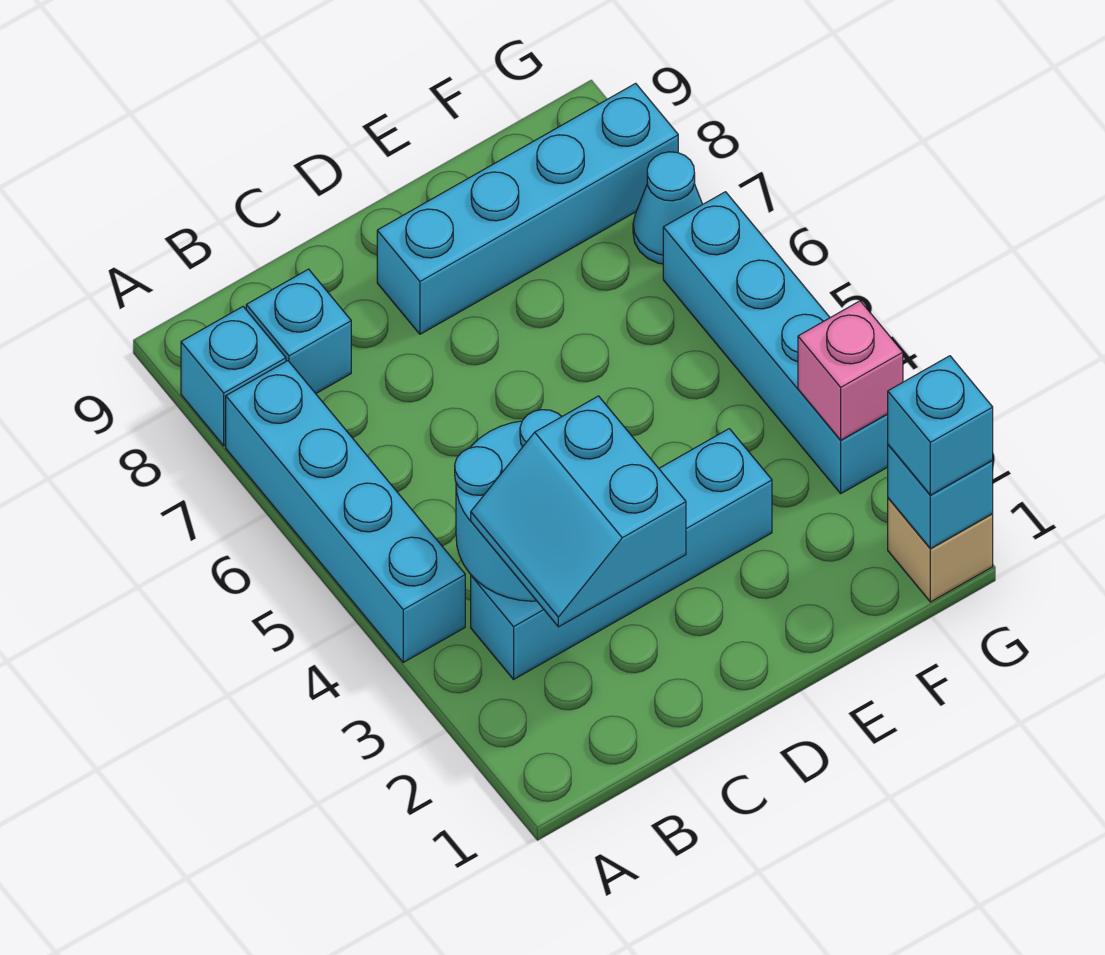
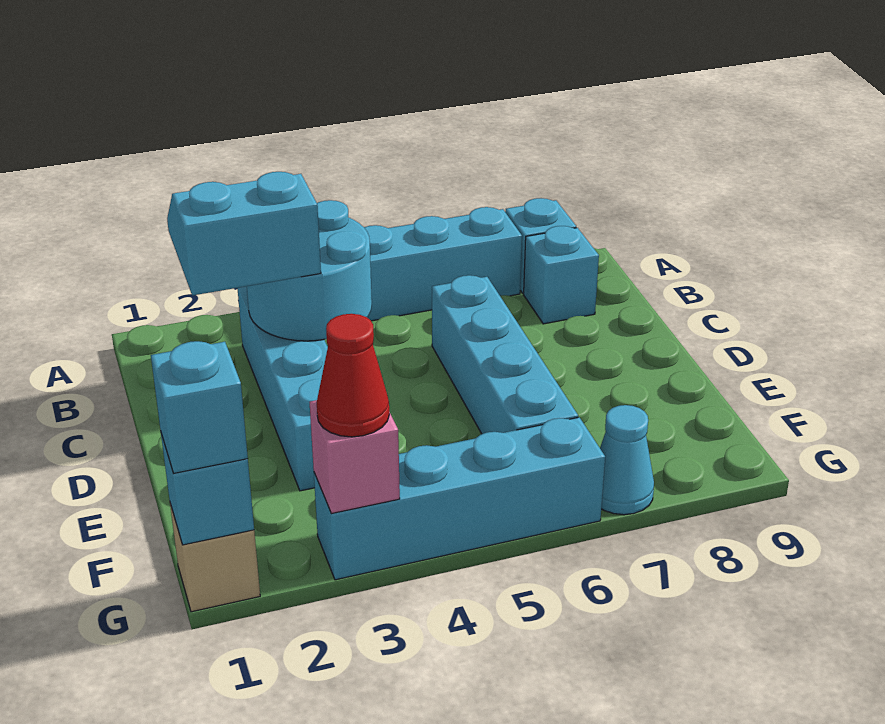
cyan 1x4 brick [377,83,678,334] -> cyan 1x4 brick moved to [432,275,578,434]
none -> red 1x1 cone [317,314,389,437]

